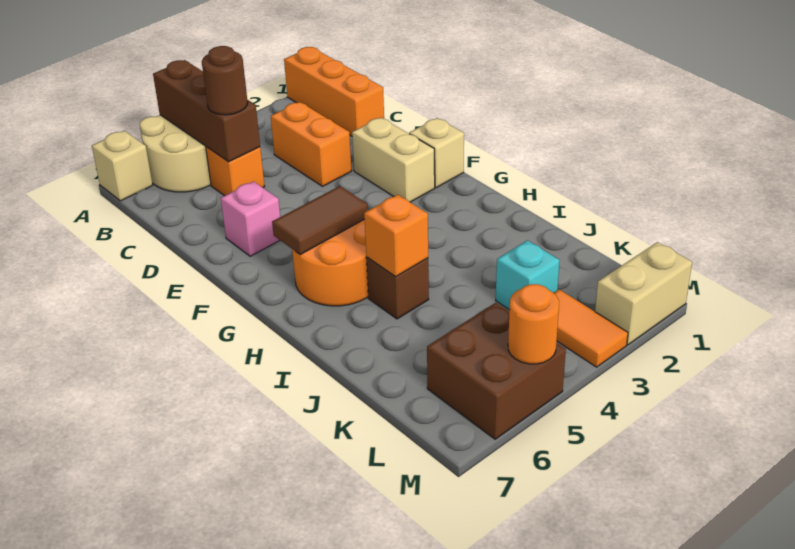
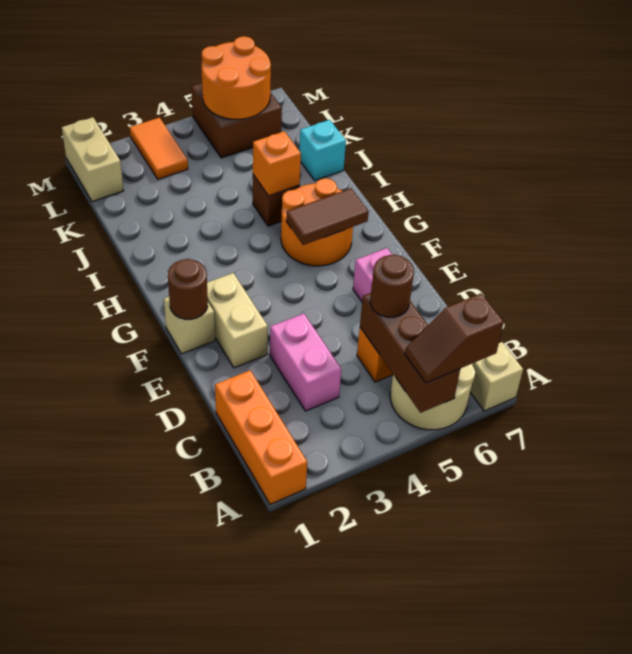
none -> brown 1x2 slope [405,293,504,383]
orange 1x2 brick [271,102,352,186] -> pink 1x2 brick [270,314,341,411]
none -> brown 1x1 round brick [168,259,208,319]
cyan 1x1 brick [496,240,560,310] -> cyan 1x1 brick moved to [300,120,346,181]
tan 1x2 brick [595,242,692,345] -> tan 1x2 brick turned to [62,117,123,202]
orange 1x1 round brick [508,284,559,364] -> orange 2x2 round brick [201,36,271,119]

